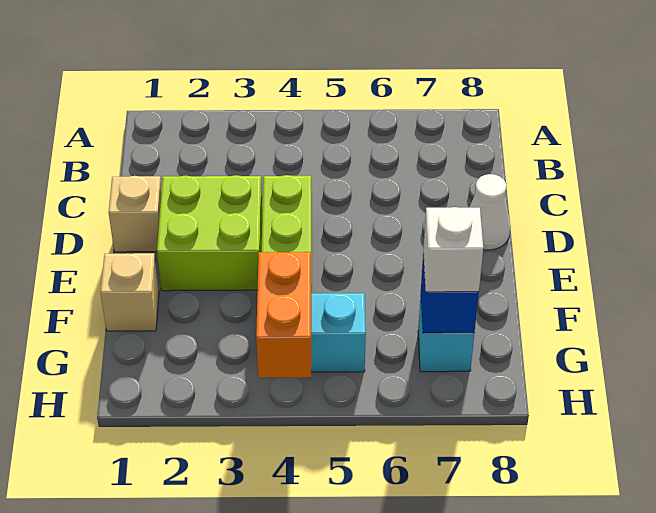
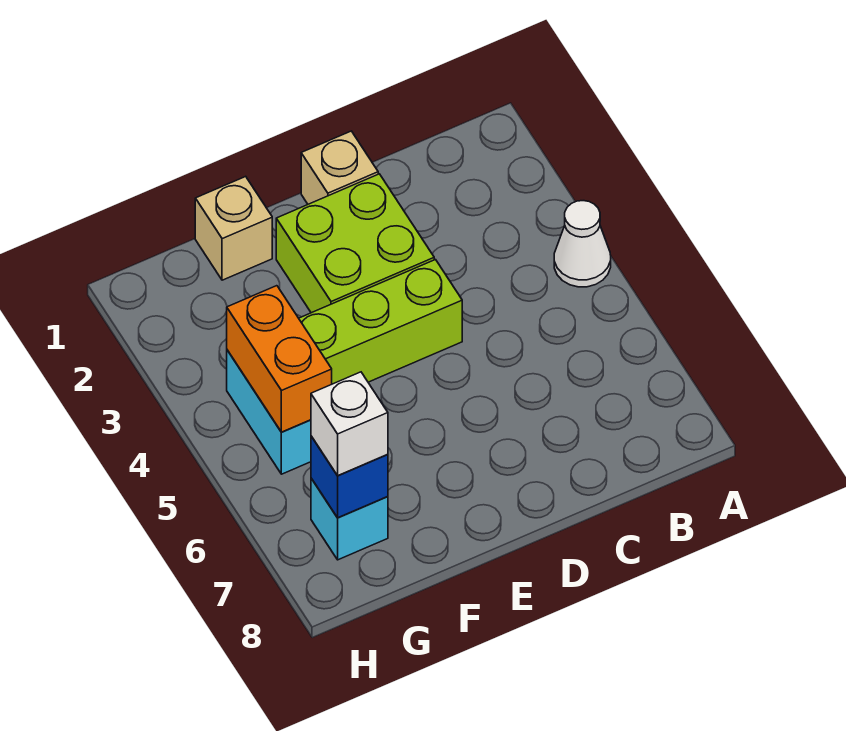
white 1x1 cone [469,174,511,250] -> white 1x1 cone moved to [554,201,611,287]
orange 1x2 brick [256,252,311,378] -> orange 1x2 brick turned to [227,286,332,432]

